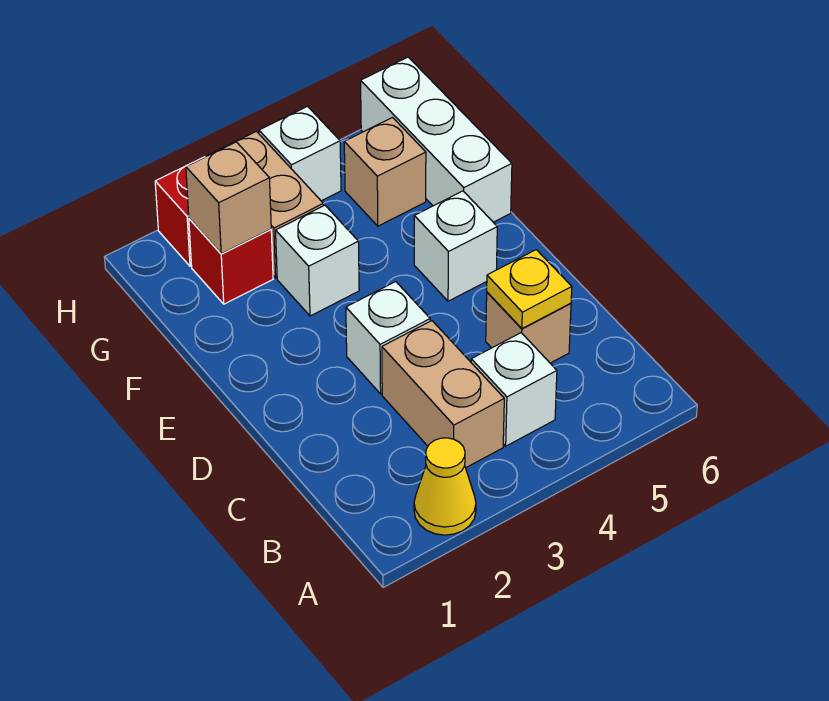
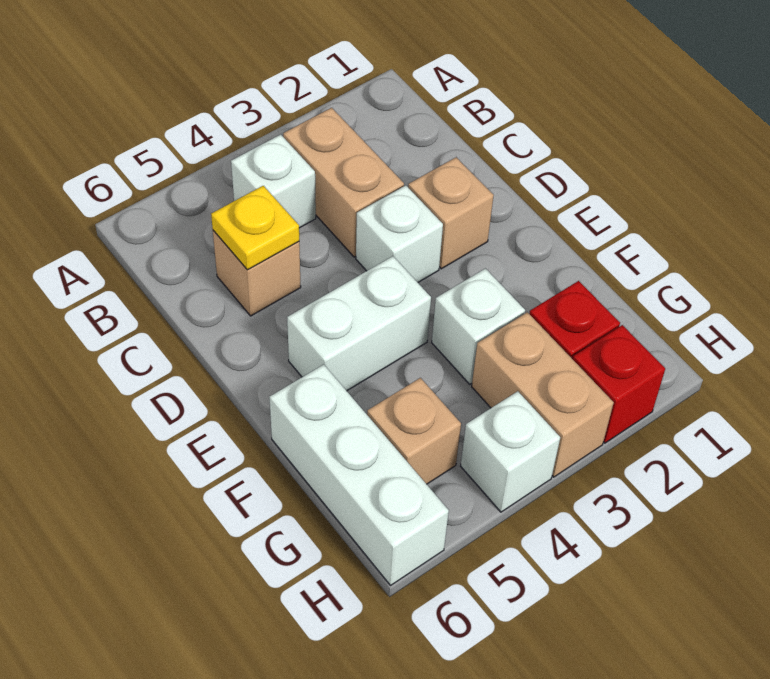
yellow 1x1 cone [414,438,476,535] -> none
white 1x1 brick [414,191,497,301] -> white 1x2 brick [287,256,431,391]
tan 1x1 brick [186,142,271,254] -> tan 1x1 brick moved to [408,157,494,269]

